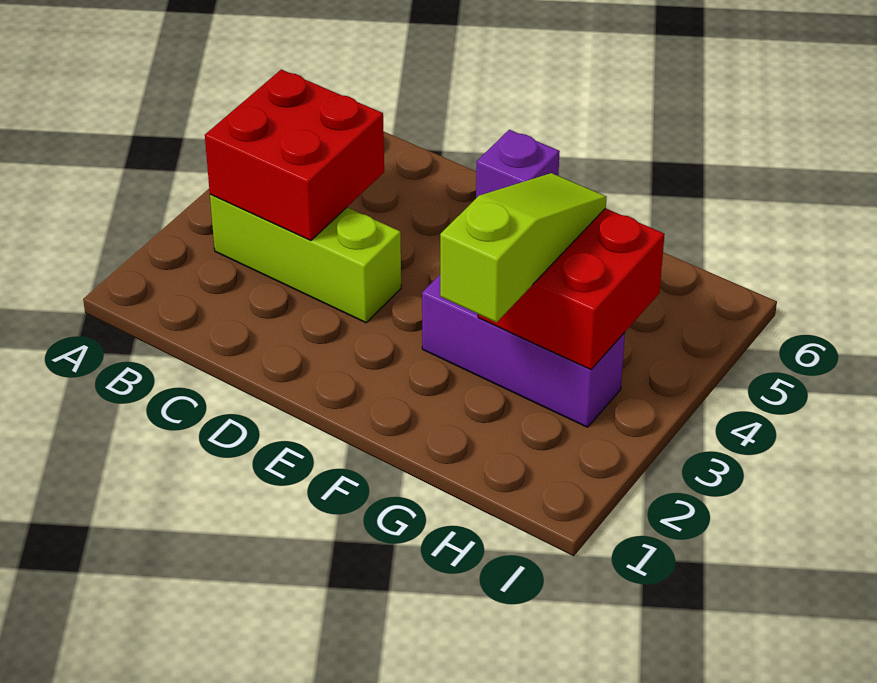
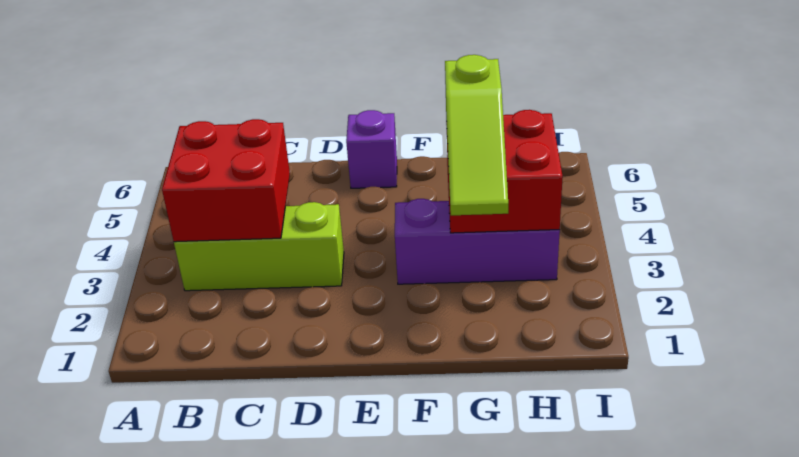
lime 1x3 slope [440,173,606,322] -> lime 1x3 slope turned to [445,55,508,215]

